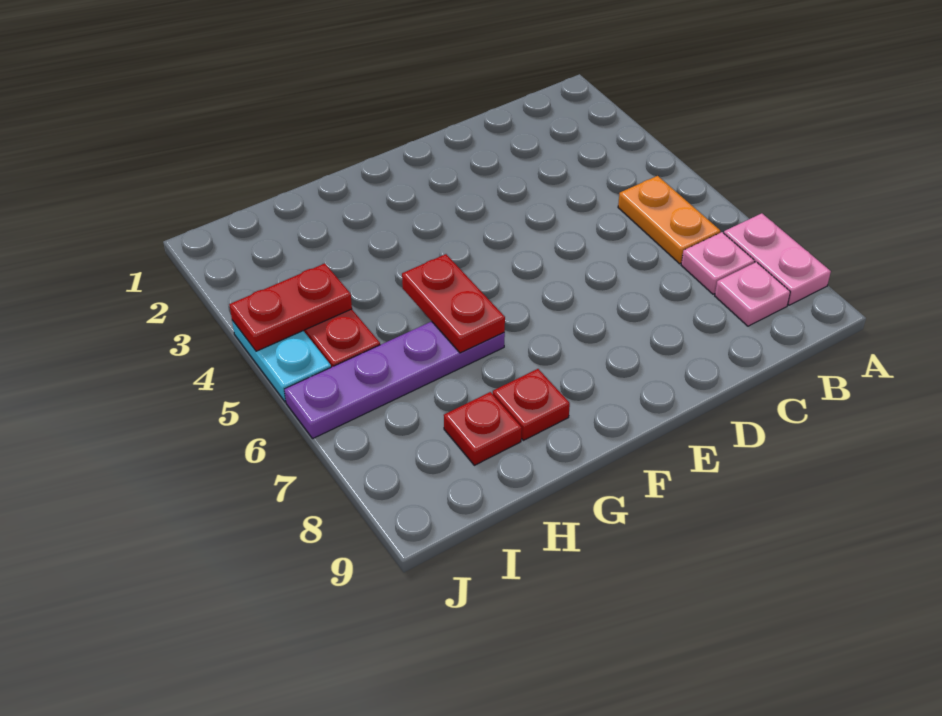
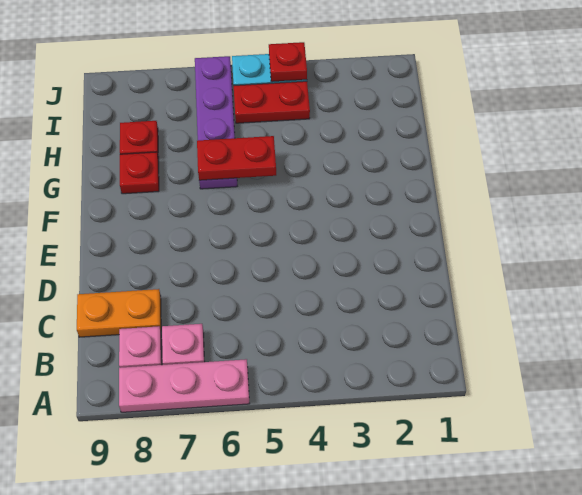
pink 1x2 plate [724,213,831,305] -> pink 1x3 plate [119,359,250,412]
orange 1x2 plate [618,176,720,264] -> orange 1x2 plate moved to [77,289,161,337]
red 1x2 plate [229,263,352,351] -> red 1x1 plate [269,42,307,82]

